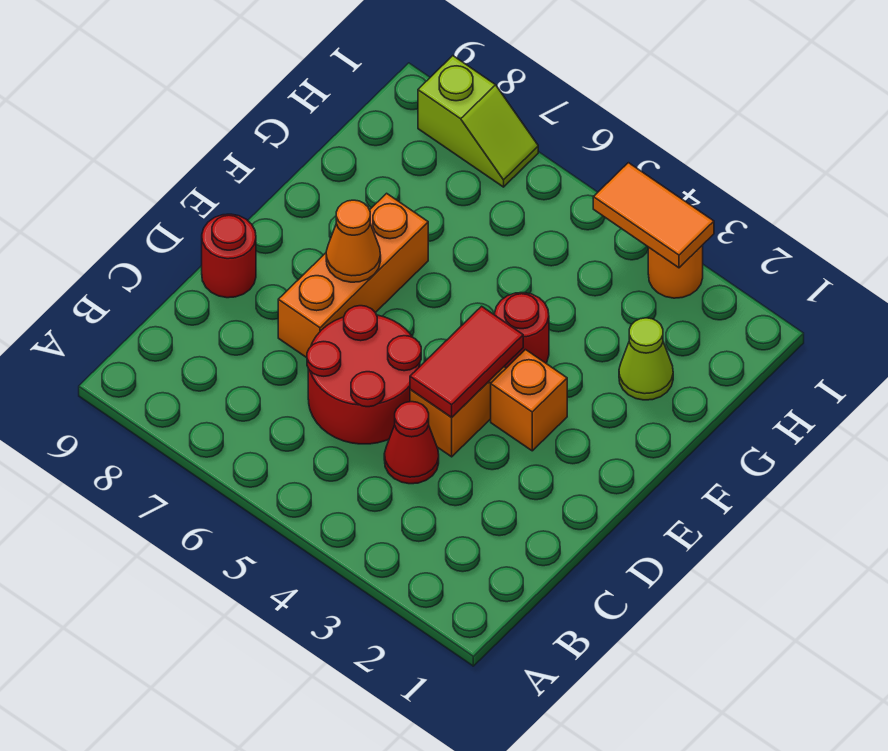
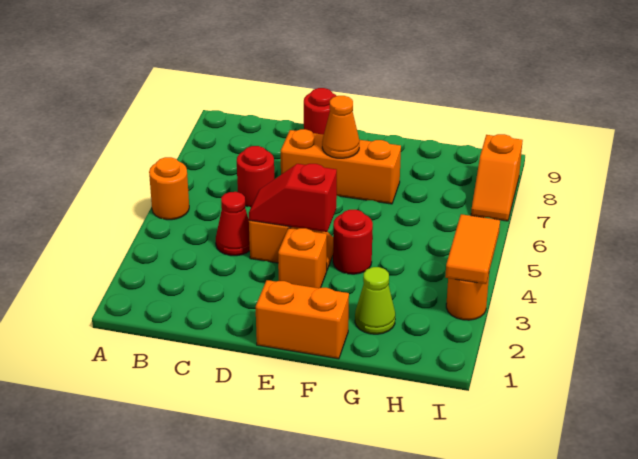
none -> orange 1x1 round brick [149,157,189,220]
red 2x2 round brick [307,306,421,444] -> red 1x1 round brick [237,146,274,207]
red 1x2 tile [410,306,523,417] -> red 1x2 slope [249,164,337,232]
none -> orange 1x2 brick [256,280,349,359]
lime 1x2 slope [418,56,538,187] -> orange 1x2 slope [471,134,523,221]

